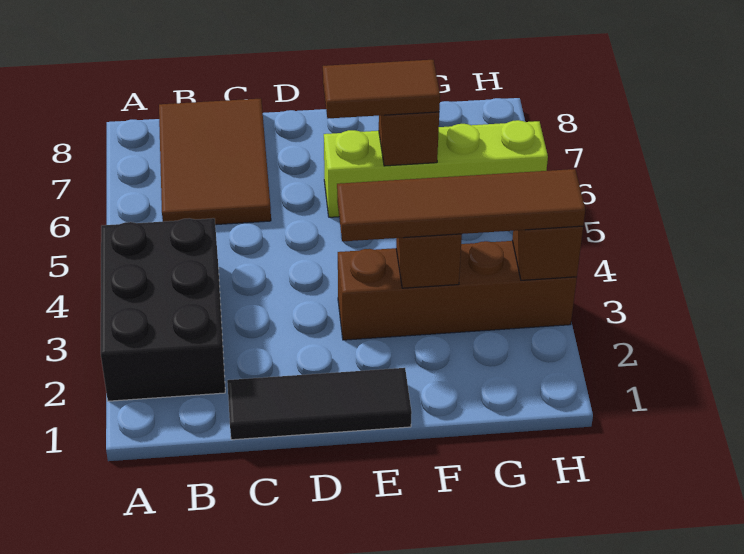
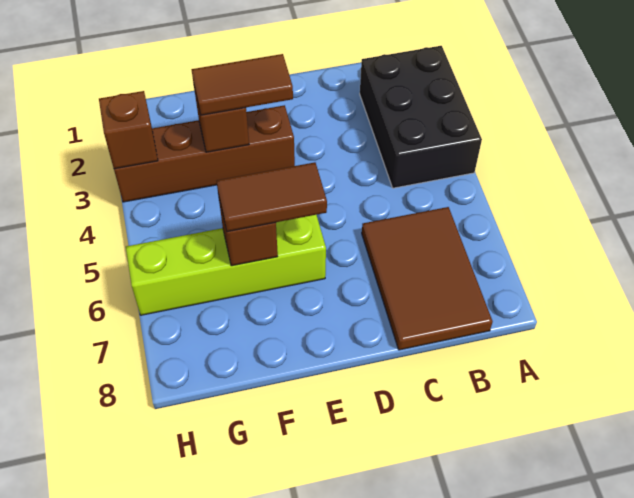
black 1x3 tile [227,368,412,440] -> none
brown 1x4 tile [337,169,585,241] -> brown 1x2 tile [191,54,293,115]

